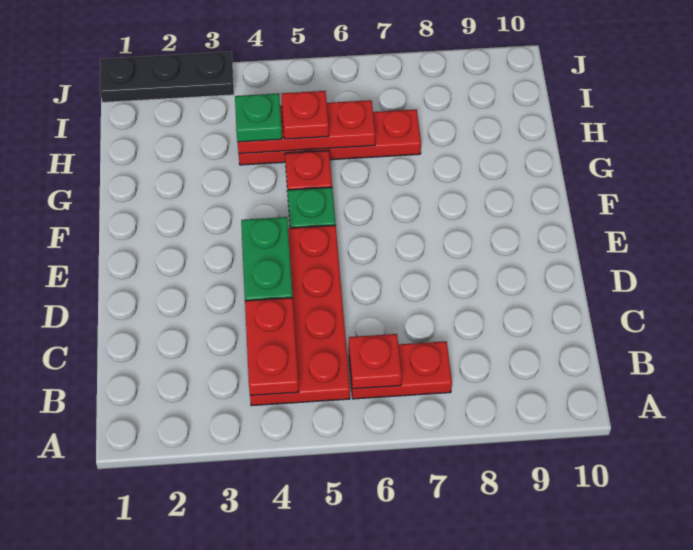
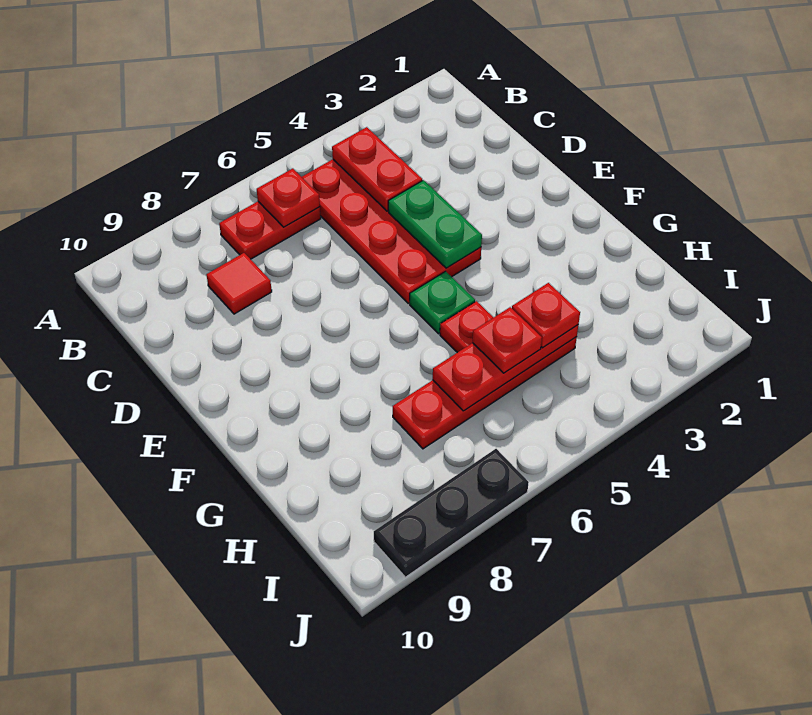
none -> red 1x1 tile [207,253,272,314]
green 1x1 plate [235,93,282,142] -> red 1x1 plate [512,283,580,348]
black 1x3 plate [100,52,234,102] -> black 1x3 plate moved to [374,449,529,577]

